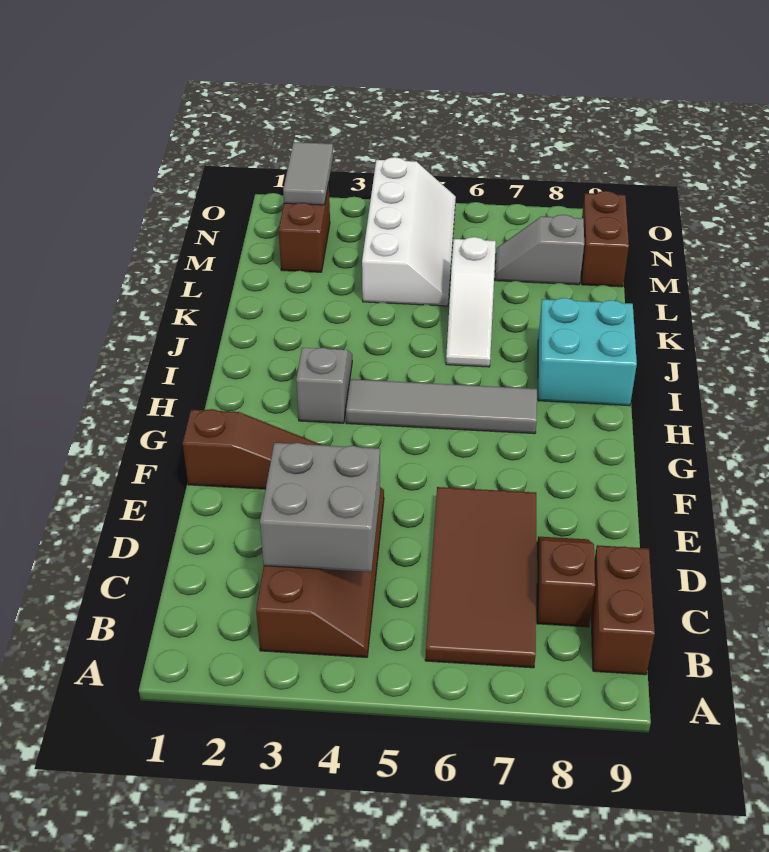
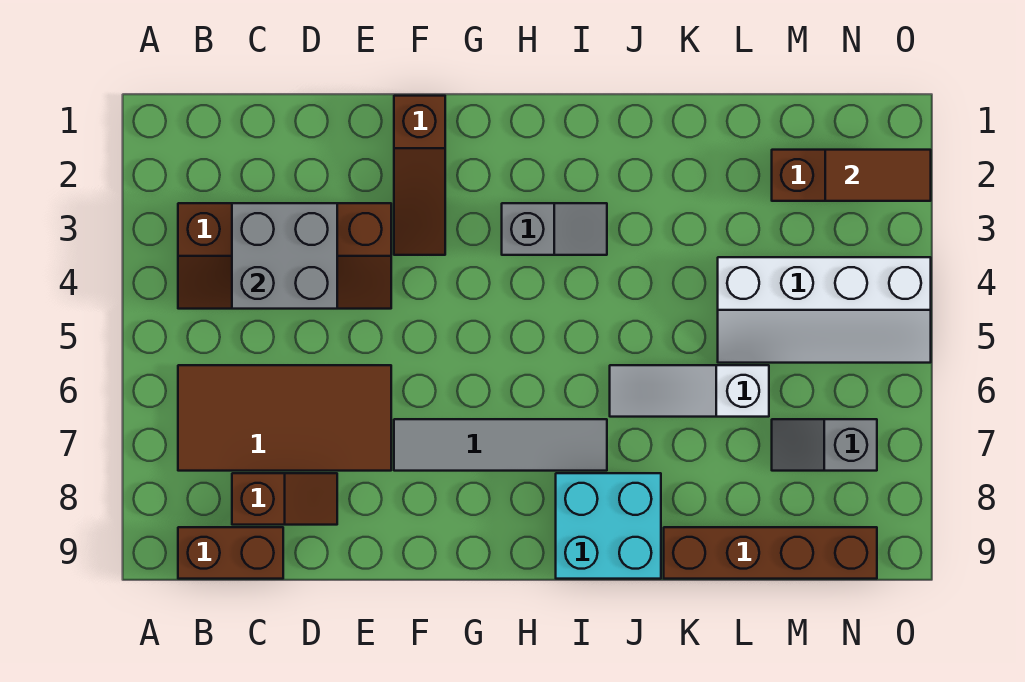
grey 1x4 tile [346,379,537,434] -> grey 1x4 tile turned to [394,419,607,471]
grey 1x2 slope [495,215,584,285] -> grey 1x2 slope turned to [772,419,877,471]
brown 1x2 brick [581,191,629,287] -> brown 1x4 brick [664,527,877,579]
grey 1x2 tile [283,142,333,205] -> brown 1x2 tile [825,150,931,201]

